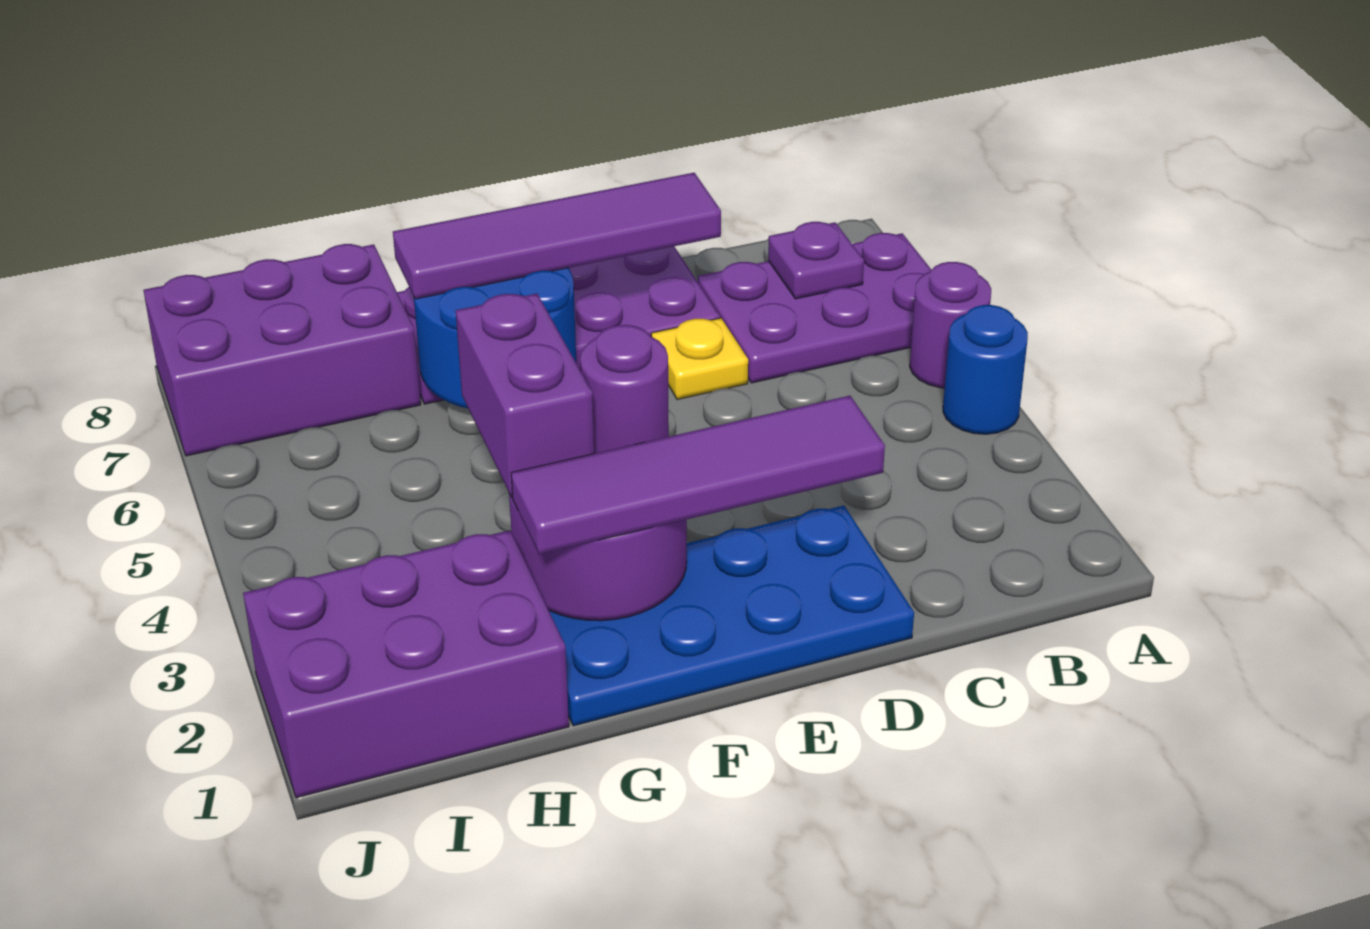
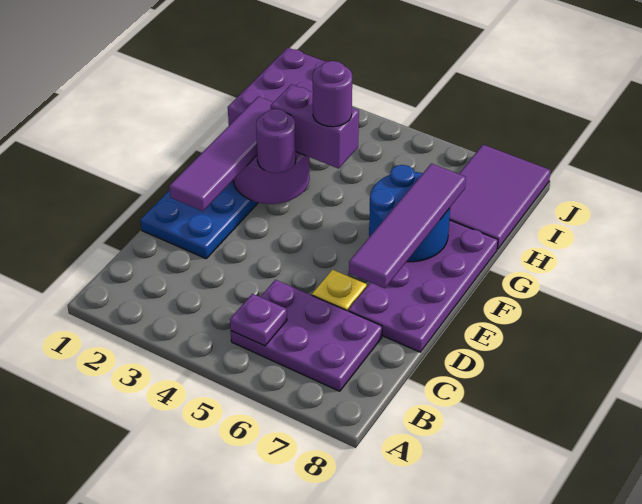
blue 1x1 round brick [943,305,1028,434] -> none
purple 1x1 round brick [910,262,991,388] -> purple 1x1 round brick moved to [313,61,352,127]
purple 2x3 plate [698,233,931,383] -> purple 2x3 plate turned to [231,280,382,391]
purple 1x1 plate [768,222,864,299] -> purple 1x1 plate moved to [230,294,287,346]
purple 2x3 brick [143,244,421,456] -> purple 2x3 tile [449,145,551,249]

